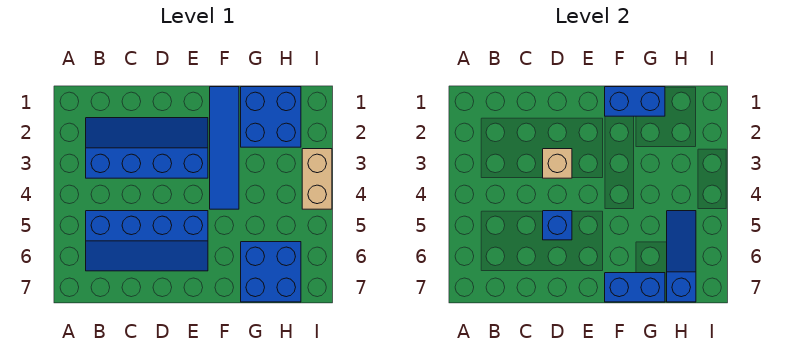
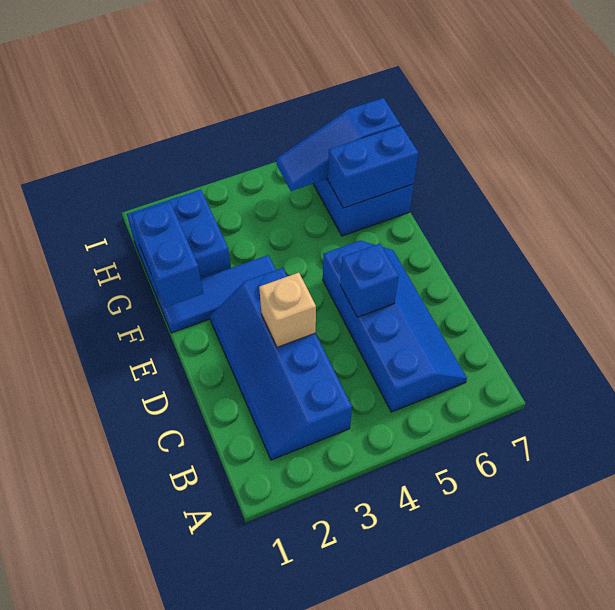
blue 1x4 tile [210,87,239,209] -> blue 1x3 tile [157,255,276,333]
blue 1x2 brick [605,273,665,302] -> blue 1x2 brick turned to [328,126,419,208]
tan 1x2 brick [302,149,332,209] -> none

